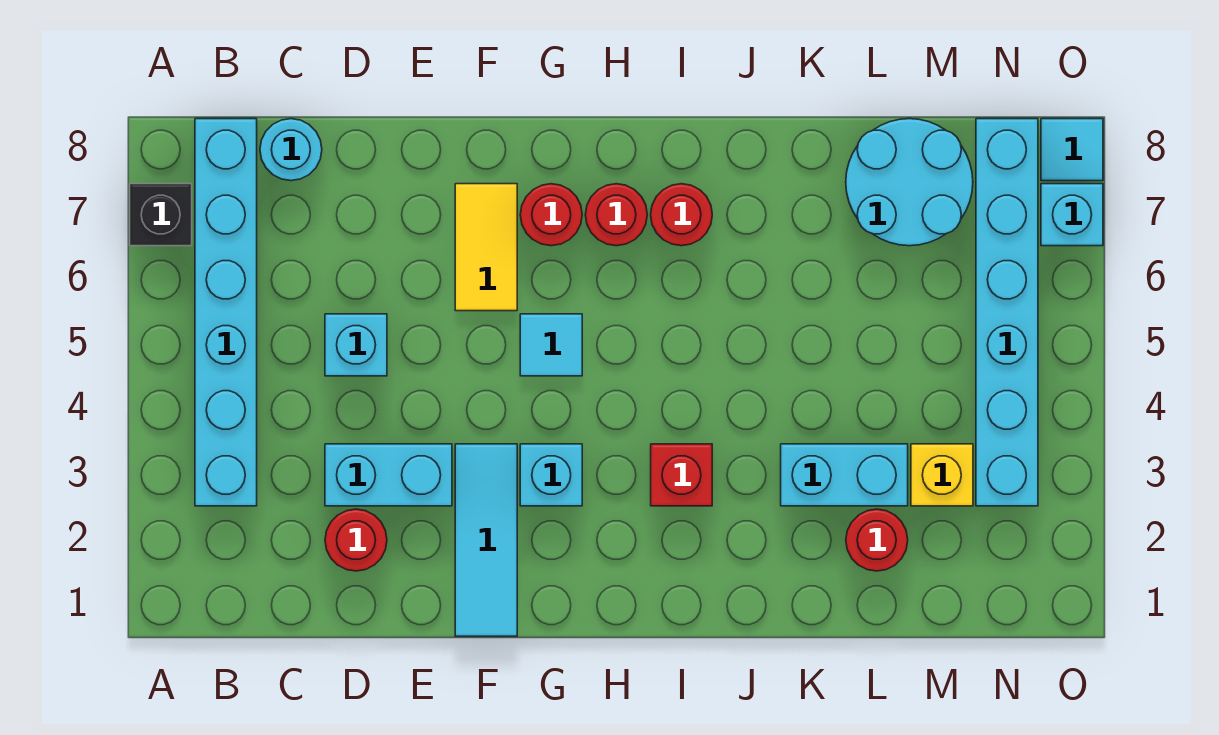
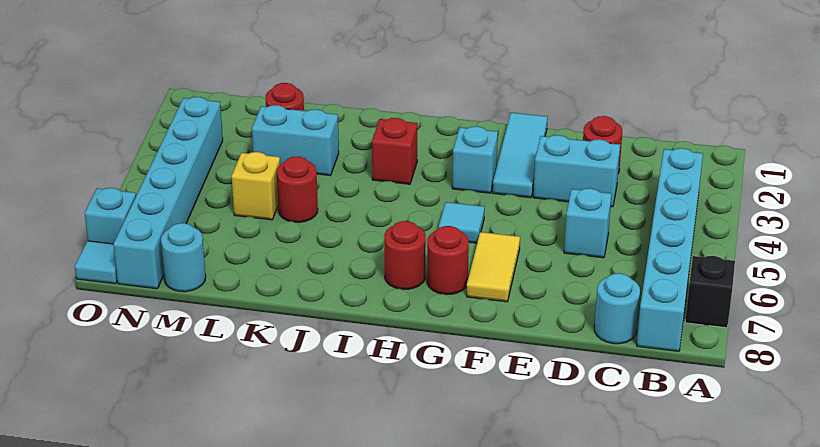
red 1x1 round brick [651,184,712,246] -> red 1x1 round brick moved to [277,156,318,222]
cyan 2x2 round brick [846,119,973,246] -> cyan 1x1 round brick [161,223,206,292]
yellow 1x1 brick [911,444,973,506] -> yellow 1x1 brick moved to [232,152,280,220]

